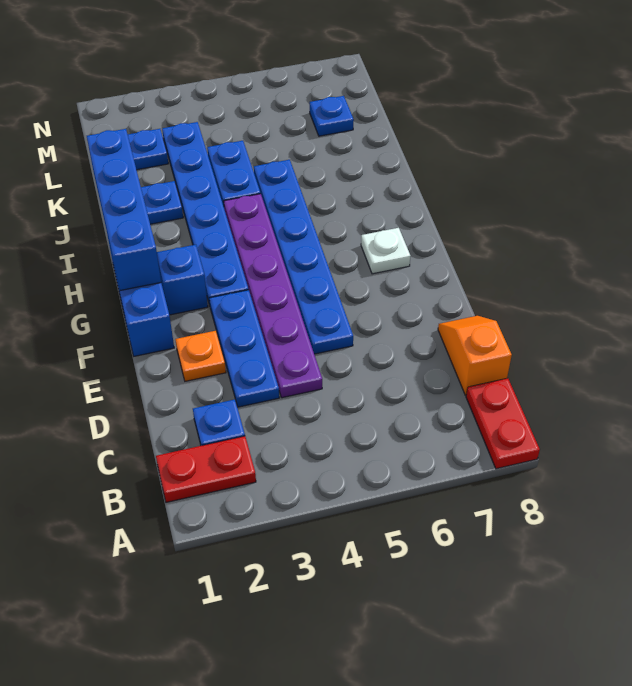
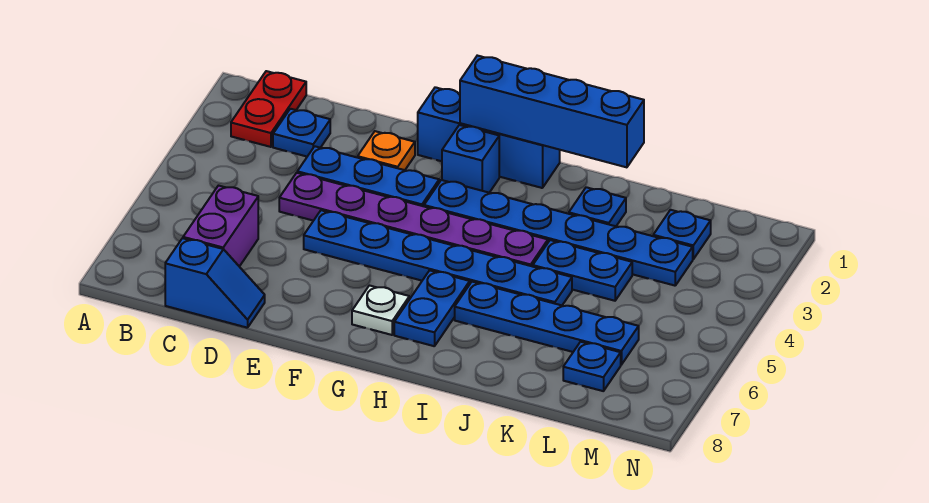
red 1x2 plate [466,378,540,469] -> none
none -> purple 1x2 brick [183,186,258,267]
orange 1x2 slope [438,316,512,395] -> blue 1x2 slope [165,238,265,328]
none -> blue 1x2 plate [394,270,470,346]
none -> blue 1x4 plate [455,282,639,365]

